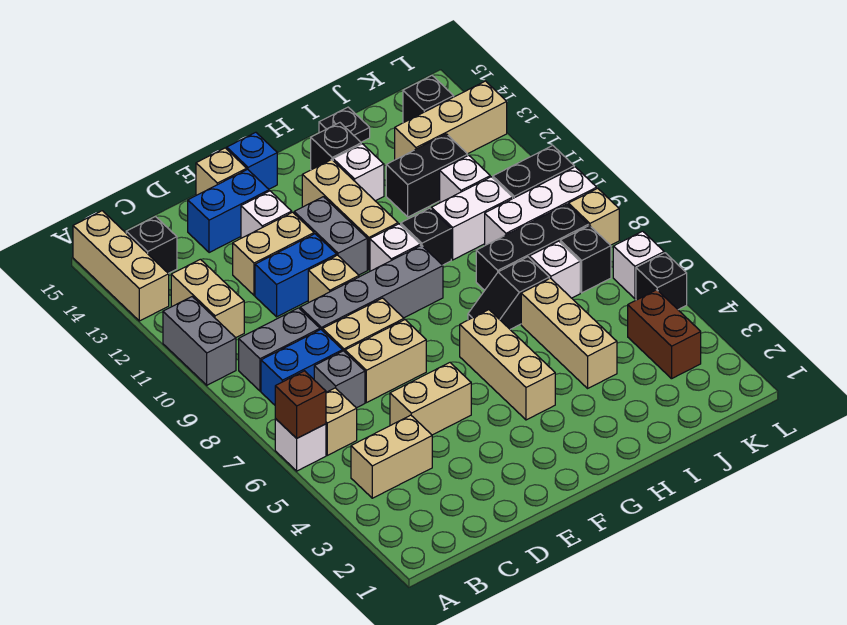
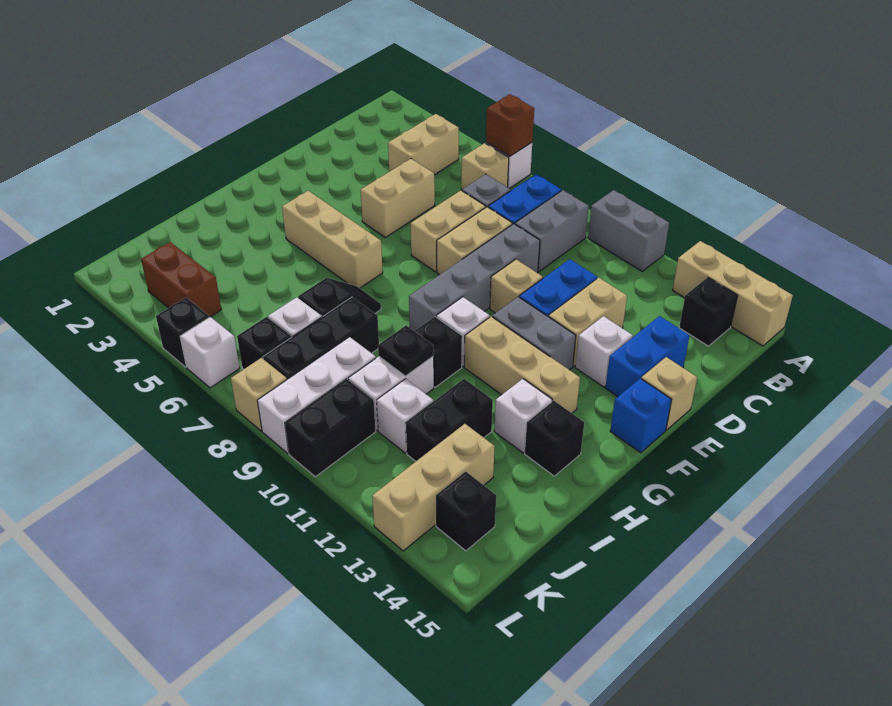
tan 1x2 brick [171,259,244,338] -> none
tan 1x3 brick [521,278,617,388] -> none
black 1x1 plate [319,107,370,142] -> black 1x1 plate moved to [378,326,433,376]

